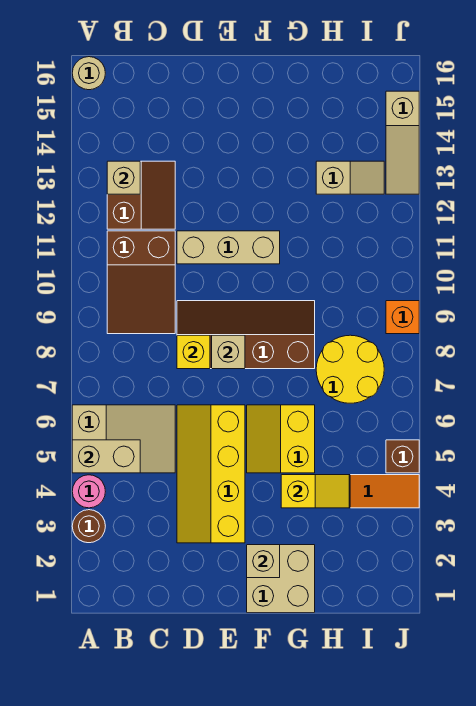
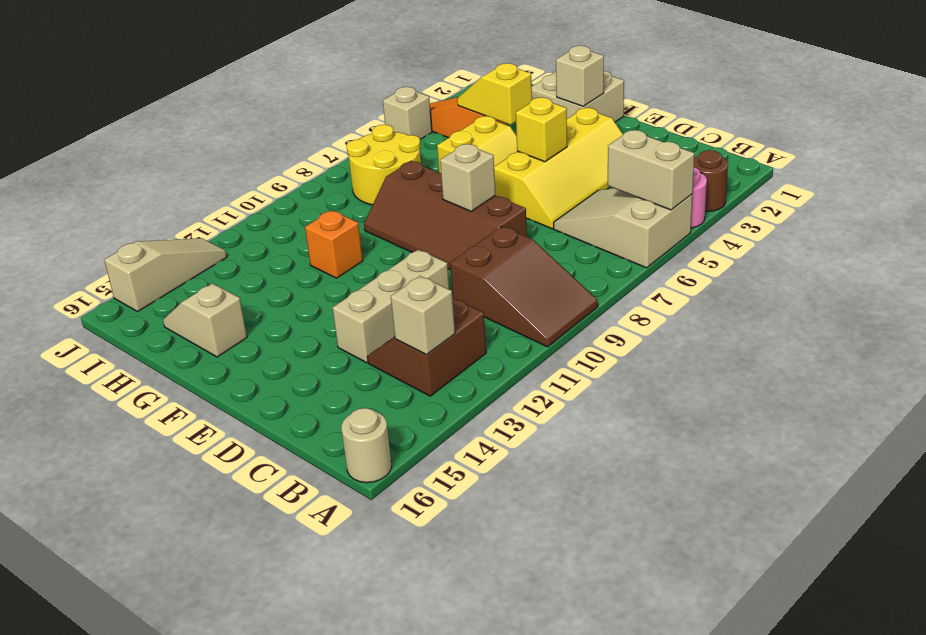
brown 2x3 slope [107,231,175,334] -> brown 2x3 slope turned to [450,227,598,347]
yellow 1x1 brick [177,335,210,369] -> yellow 1x1 brick moved to [516,97,567,162]
tan 1x3 brick [177,231,280,264] -> tan 1x3 brick turned to [333,250,449,363]
tan 1x2 slope [316,161,384,194] -> tan 1x2 slope moved to [163,283,247,357]
brown 1x1 brick [386,440,419,473] -> tan 1x1 brick [383,87,432,139]
orange 1x1 brick [386,301,419,334] -> orange 1x1 brick moved to [305,210,363,278]

